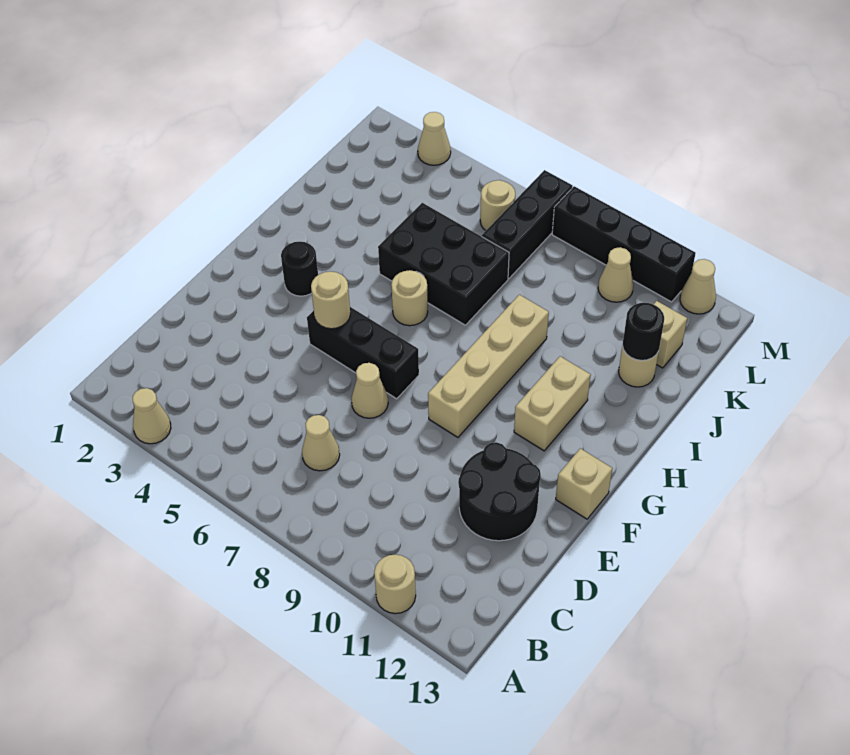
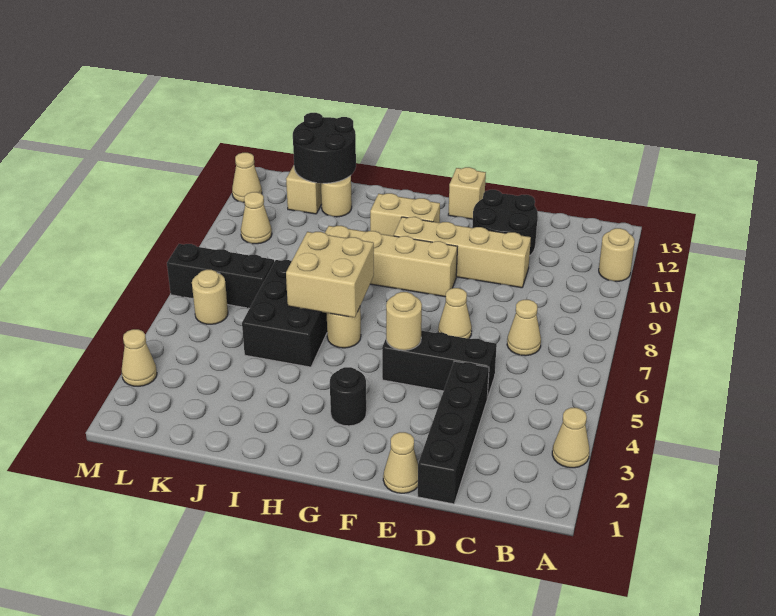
none -> tan 1x4 brick [394,217,531,288]
none -> tan 1x1 cone [383,432,418,493]
black 1x3 brick [307,307,419,399] -> black 1x3 brick turned to [382,331,497,399]
none -> tan 2x2 brick [286,232,374,318]
black 1x1 round brick [622,303,664,360] -> black 2x2 round brick [293,113,356,183]
black 1x4 brick [552,186,696,302] -> black 1x4 brick moved to [418,361,489,504]

